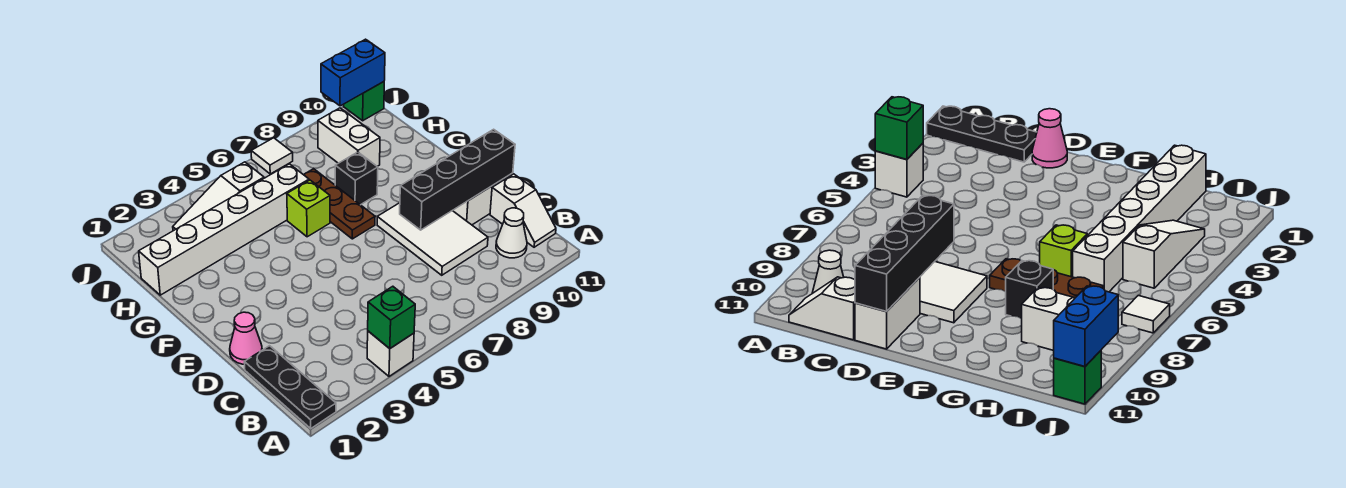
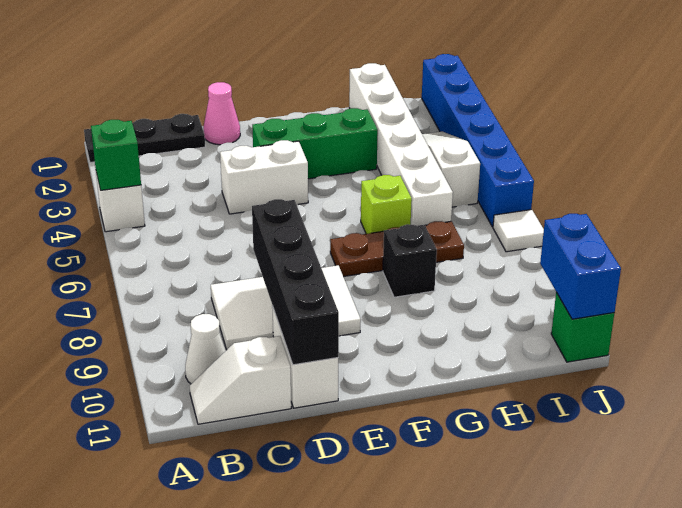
none -> green 1x3 brick [252,108,378,179]
white 1x2 brick [318,108,380,166] -> white 1x2 brick moved to [220,140,308,214]
none -> blue 1x6 brick [422,54,534,227]

